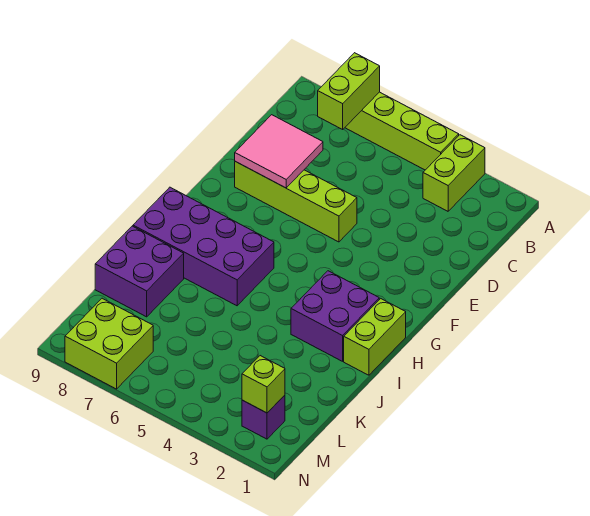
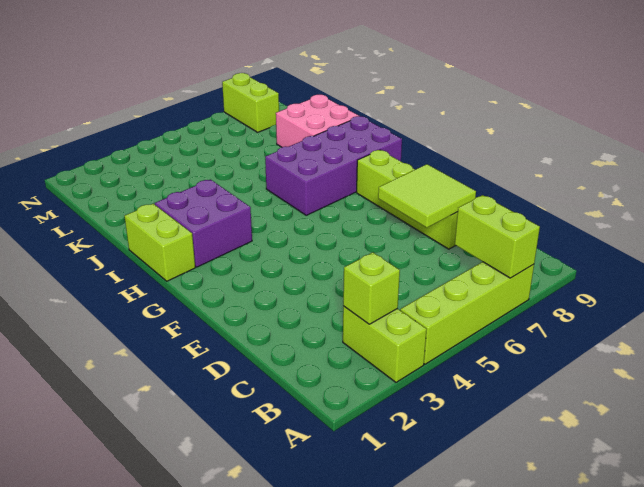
pink 2x2 tile [235,115,323,188] -> lime 2x2 tile [378,164,476,228]
lime 1x4 brick [235,161,357,242] -> lime 1x4 brick turned to [357,150,458,249]
purple 2x2 brick [95,226,184,317] -> pink 2x2 brick [276,95,359,147]
purple 1x1 brick [242,395,285,439] -> none
lime 1x1 brick [242,356,285,413] -> lime 1x1 brick moved to [343,252,400,324]
lime 2x2 brick [65,298,153,389] -> lime 1x2 brick [222,73,279,132]

